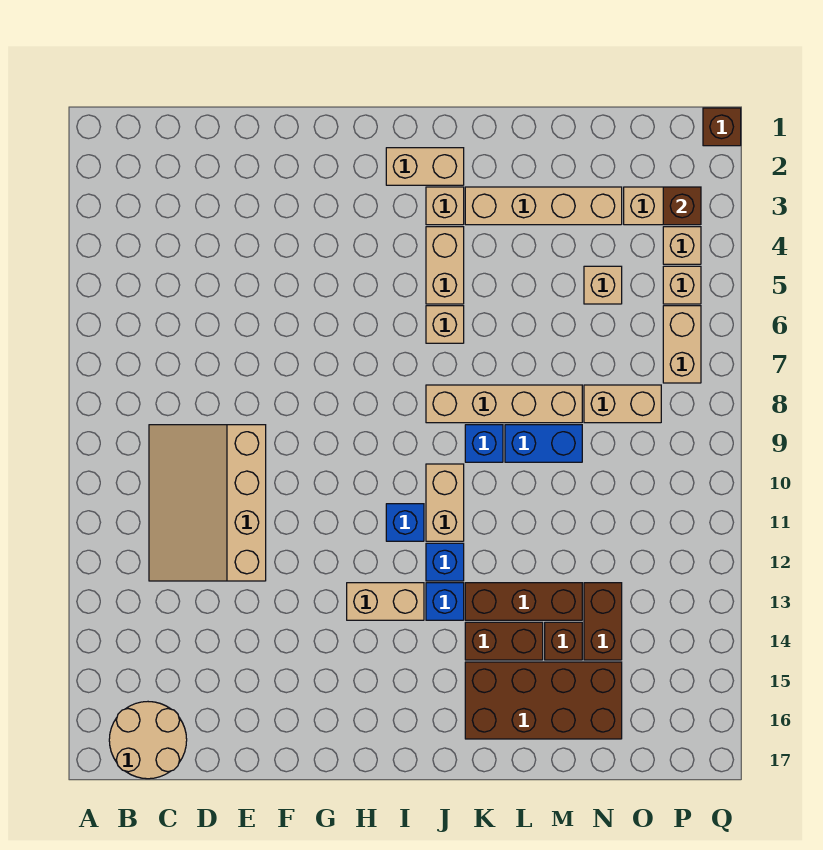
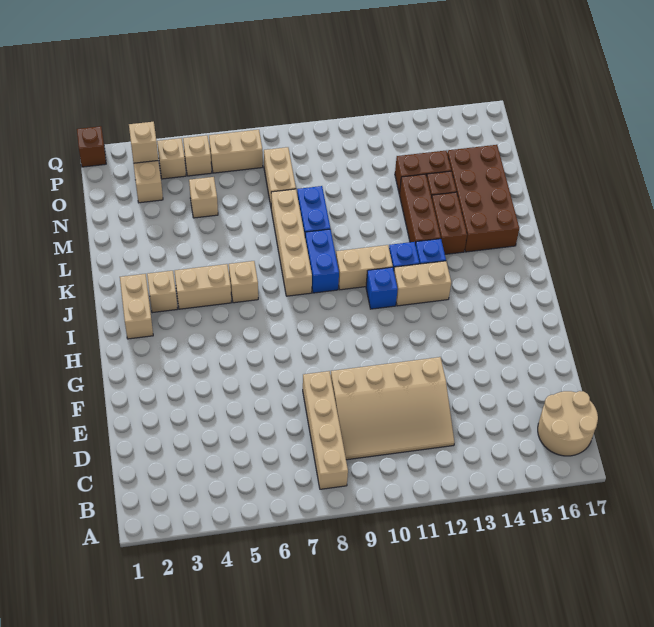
tan 1x2 brick [347,583,424,620] -> tan 1x2 brick turned to [394,261,451,306]
tan 1x4 brick [465,187,622,225] -> tan 1x4 brick moved to [303,371,348,489]
blue 1x1 brick [465,425,503,462] -> blue 1x2 brick [305,229,339,293]
brown 1x1 brick [663,187,701,225] -> tan 1x1 brick [129,122,158,163]

